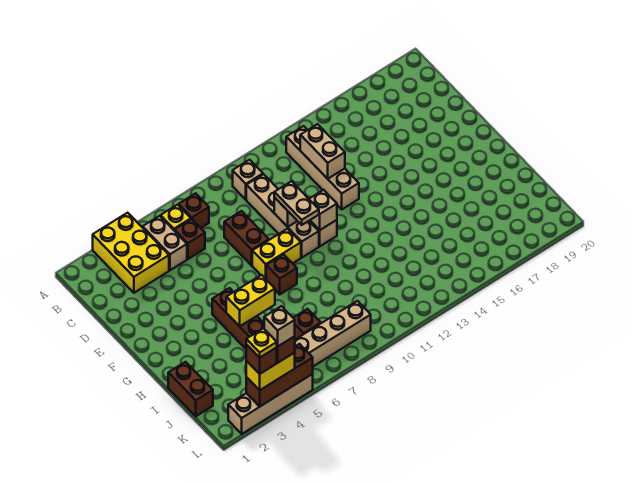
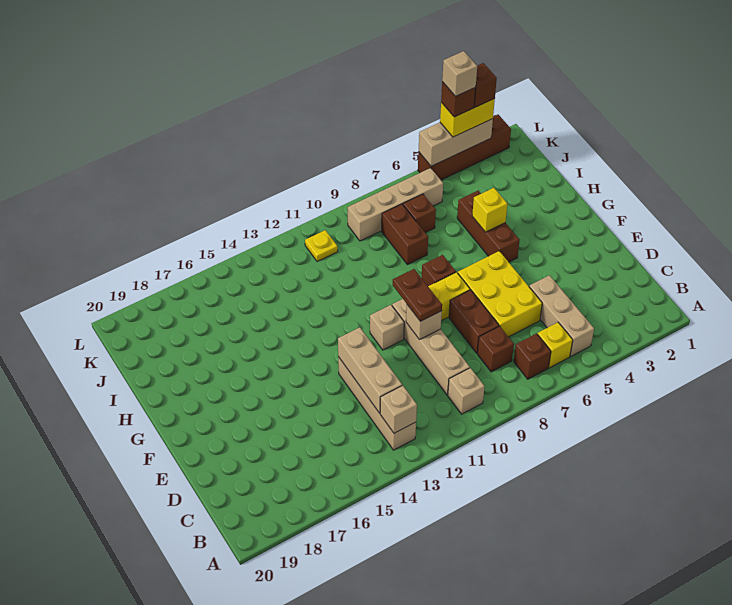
yellow 2x3 brick [93,213,169,293] -> yellow 2x3 brick moved to [458,251,542,337]
tan 1x2 brick [143,216,187,270] -> tan 1x3 brick [529,275,594,356]
brown 1x1 brick [175,219,205,259] -> brown 1x1 brick moved to [477,326,514,372]
tan 1x2 brick [300,124,345,179] -> tan 1x3 brick [338,327,402,413]
tan 1x2 plate [274,181,319,225] -> brown 1x2 plate [393,269,442,321]
tan 1x1 brick [309,190,337,230] -> tan 1x1 brick moved to [380,386,417,433]
yellow 1x2 brick [226,275,275,326] -> yellow 1x1 brick [472,188,507,232]
brown 1x2 brick [168,362,213,416] -> brown 1x2 brick moved to [382,204,428,264]
tan 1x4 brick [228,374,313,434] -> brown 1x4 brick [418,115,511,180]
brown 1x3 brick [246,344,313,406] -> tan 1x3 brick [419,119,493,166]
yellow 1x1 plate [246,328,277,358] -> yellow 1x1 plate moved to [305,230,338,262]

